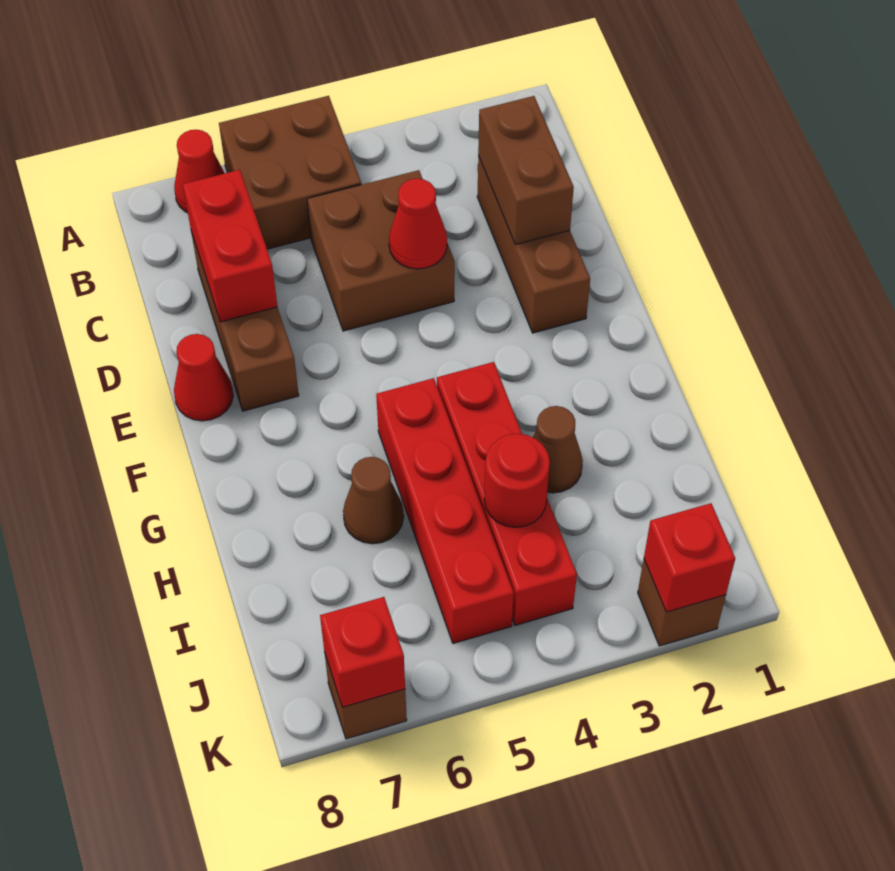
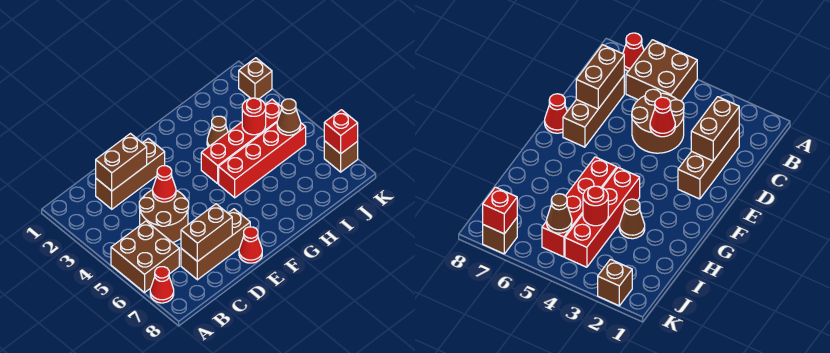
brown 2x2 brick [307,170,455,331] -> brown 2x2 round brick [139,190,189,243]
red 1x2 brick [183,170,277,322] -> brown 1x2 brick [181,204,232,261]
brown 1x1 cone [343,457,404,544] -> brown 1x1 cone moved to [277,99,301,135]
red 1x1 brick [644,503,735,612] -> none

